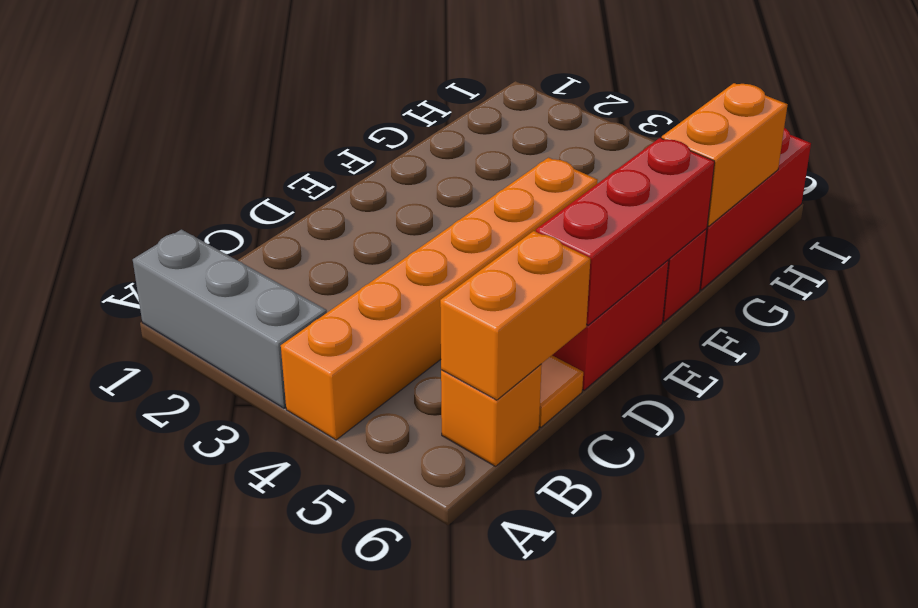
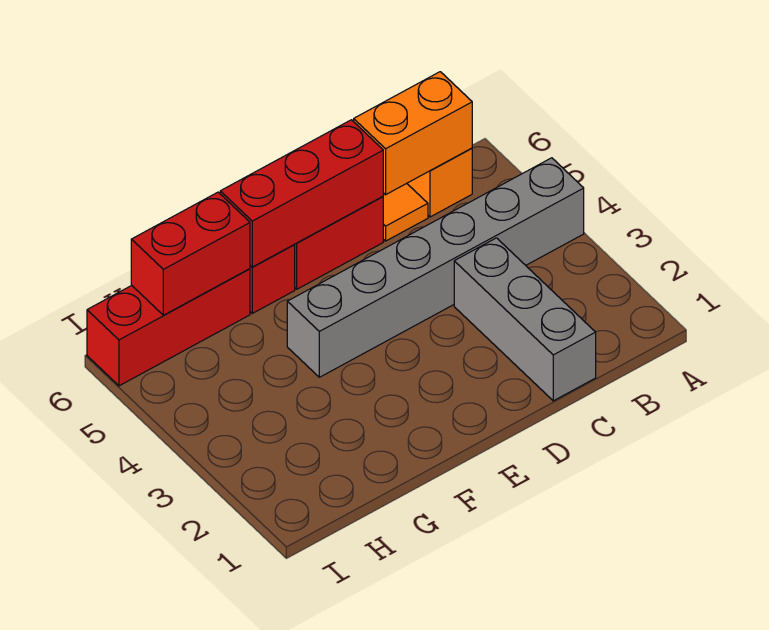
grey 1x3 brick [133,230,327,408] -> grey 1x3 brick moved to [454,238,596,401]
orange 1x6 brick [281,158,598,440] -> grey 1x6 brick [287,158,584,377]
orange 1x2 brick [662,83,788,226] -> red 1x2 brick [131,192,250,315]

